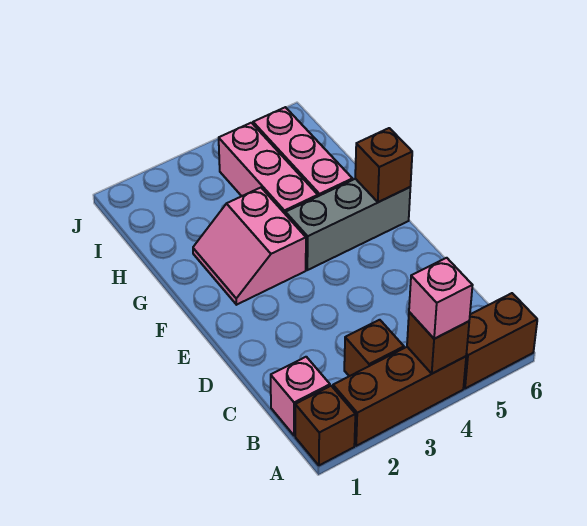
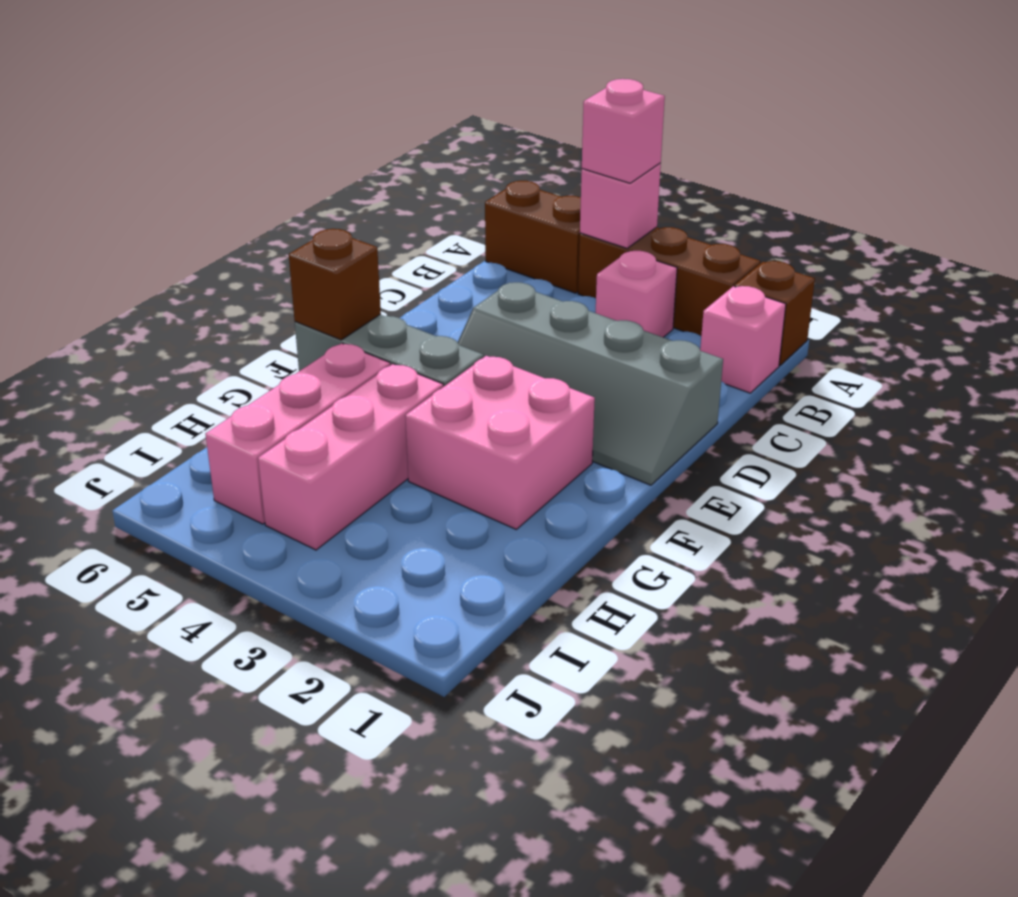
brown 1x1 brick [407,312,469,374] -> pink 1x1 brick [580,164,661,248]
brown 1x1 brick [344,320,404,376] -> pink 1x1 brick [596,251,677,337]
none -> grey 2x4 slope [458,282,723,485]
pink 2x2 slope [193,188,306,305] -> pink 2x2 brick [405,356,595,529]

